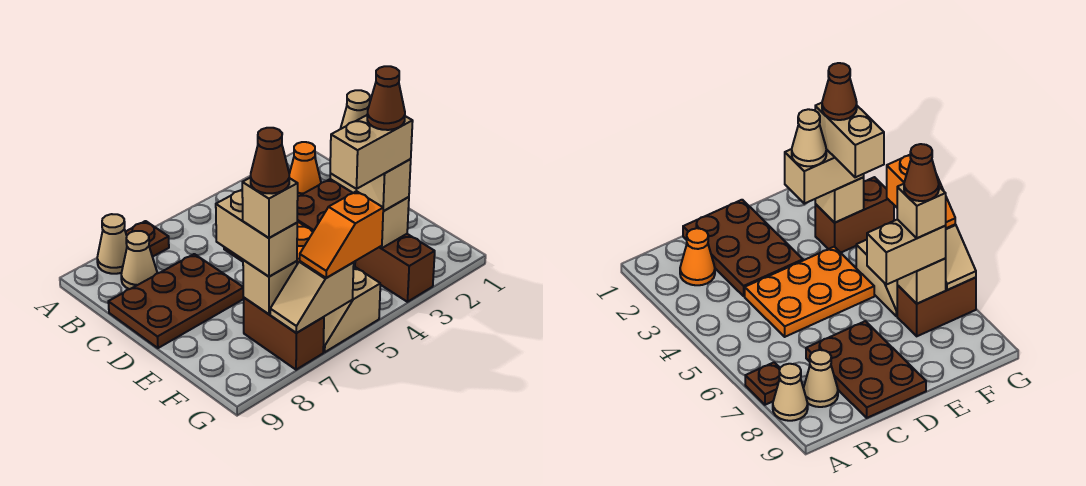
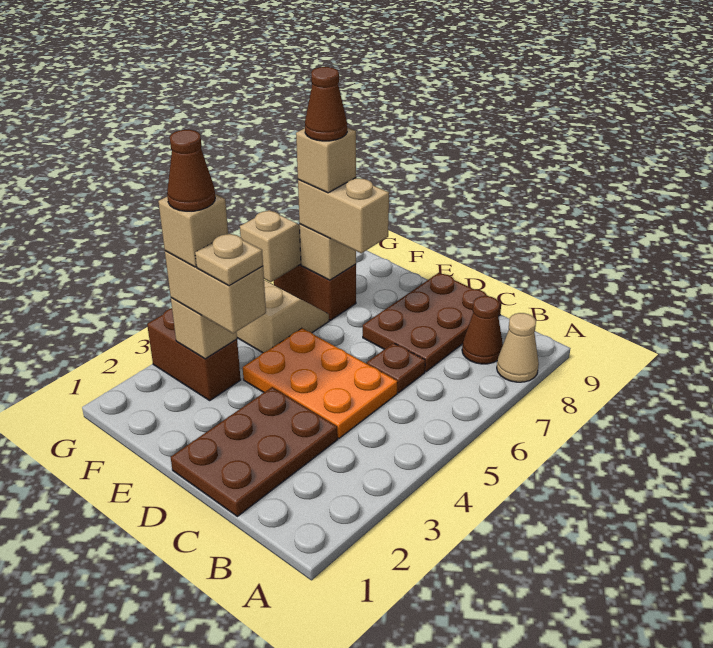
brown 1x1 plate [126,221,169,257] -> brown 1x1 plate moved to [367,343,425,393]
orange 1x1 cone [289,142,321,196] -> none
tan 1x1 cone [121,231,157,289] -> brown 1x1 cone [462,296,503,364]
tan 1x1 cone [341,90,370,129] -> tan 1x1 plate [195,233,263,286]
tan 1x2 brick [330,115,413,189] -> tan 1x1 brick [158,194,228,267]
orange 1x2 slope [300,191,383,278] -> none

